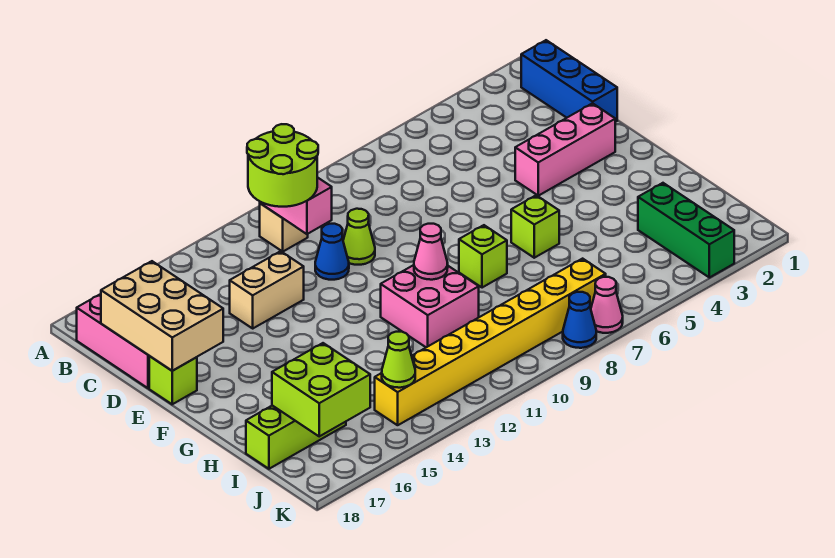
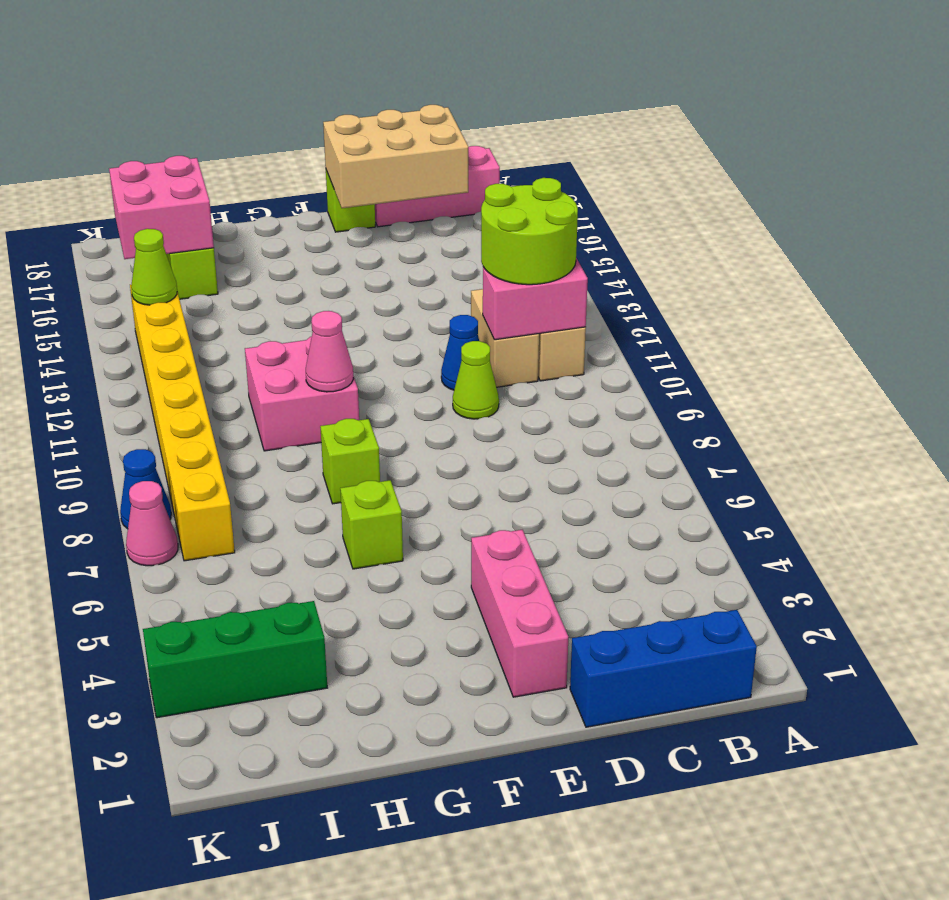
tan 1x2 brick [230,251,304,328] -> tan 1x2 brick moved to [471,289,539,387]
lime 2x2 brick [272,343,370,436] -> pink 2x2 brick [109,156,214,259]

